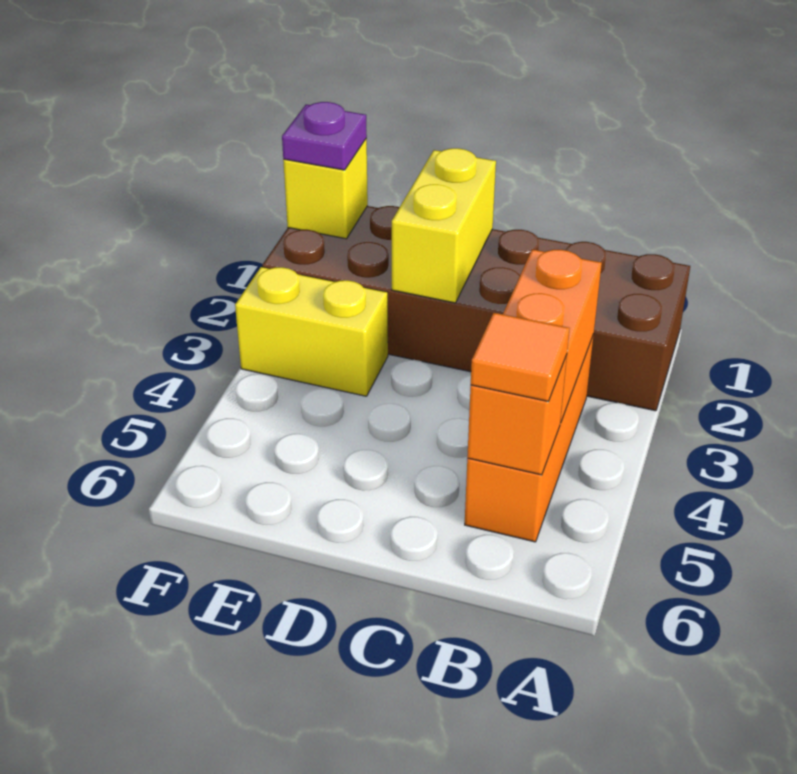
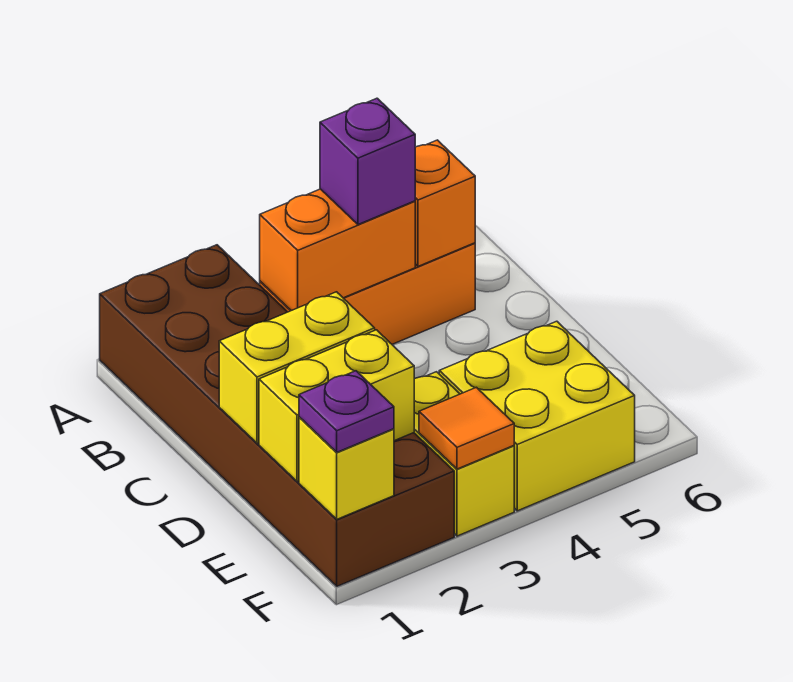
none -> purple 1x1 brick [320,98,415,225]
orange 1x1 tile [471,313,570,401] -> orange 1x1 tile moved to [419,387,514,469]
none -> yellow 1x2 brick [259,330,414,481]
none -> yellow 2x2 brick [439,321,635,511]

